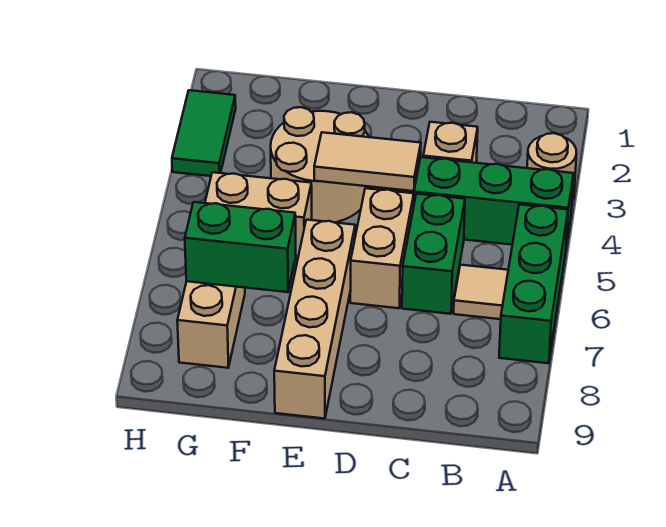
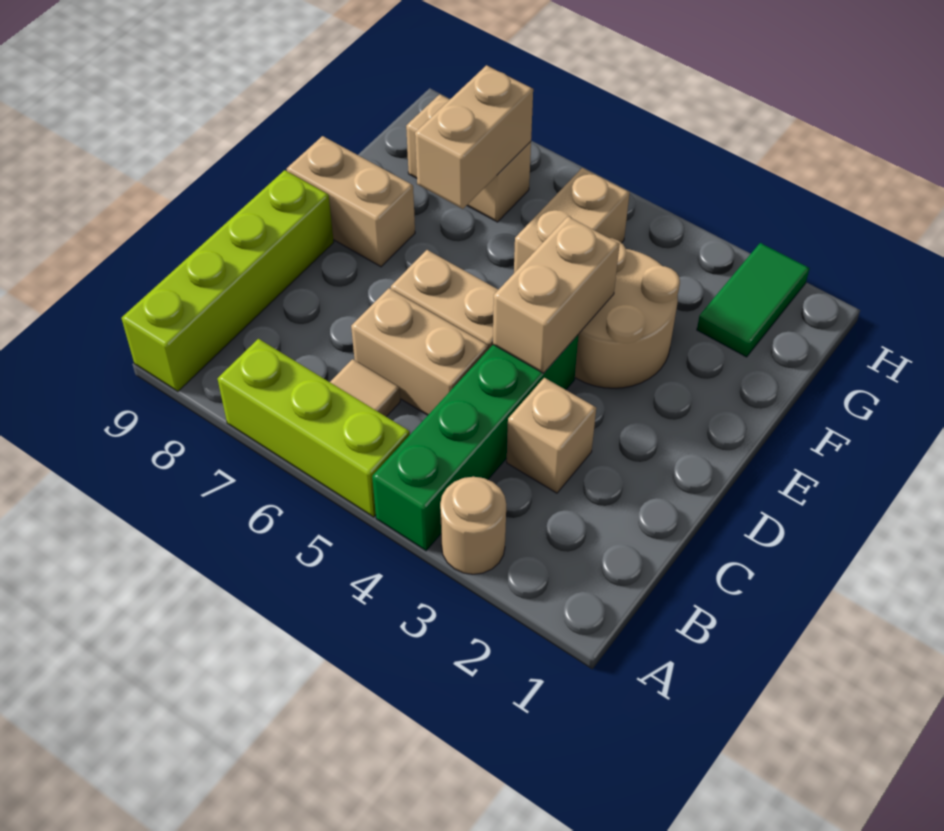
green 1x3 brick [499,204,568,363] -> lime 1x3 brick [218,339,410,517]
none -> lime 1x4 brick [122,170,334,391]
green 1x2 brick [402,194,465,314] -> tan 1x2 brick [351,288,488,415]
tan 1x2 tile [314,132,421,191] -> tan 1x2 brick [493,217,620,373]
tan 1x4 brick [274,220,355,419] -> tan 1x2 brick [287,136,415,267]
green 1x2 brick [185,202,296,292] -> tan 1x2 brick [415,65,533,209]
green 1x2 tile [172,90,236,176] -> green 1x2 tile turned to [697,243,810,357]

